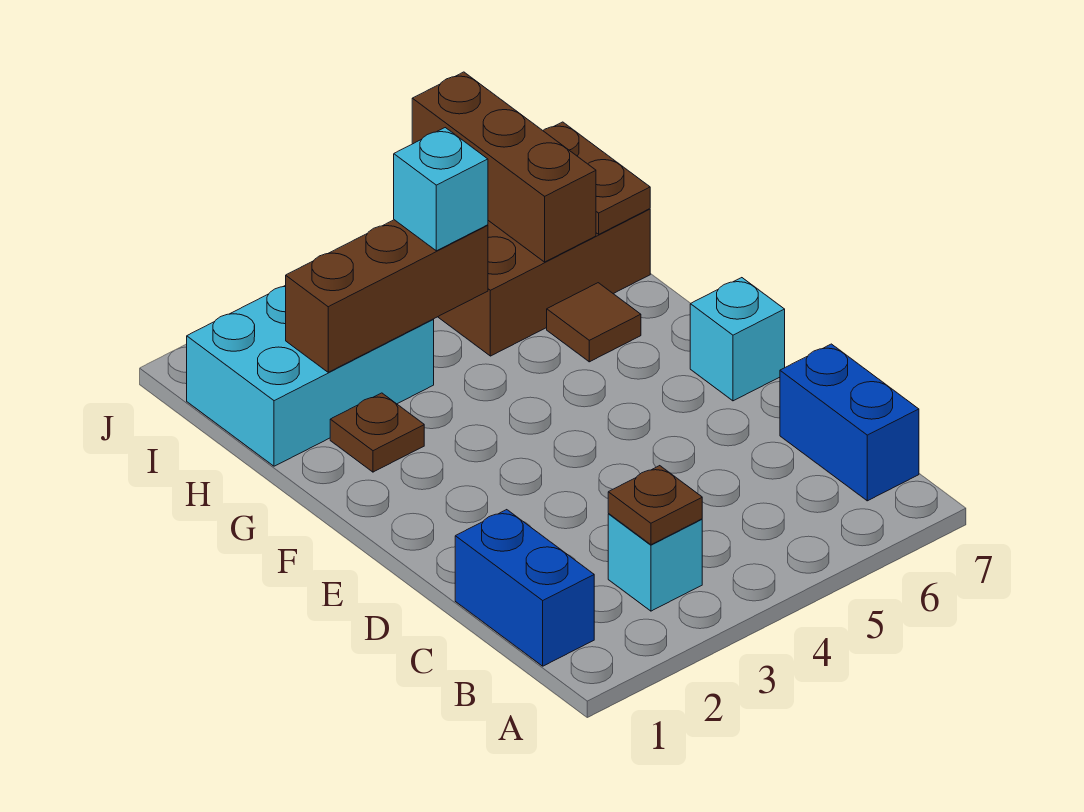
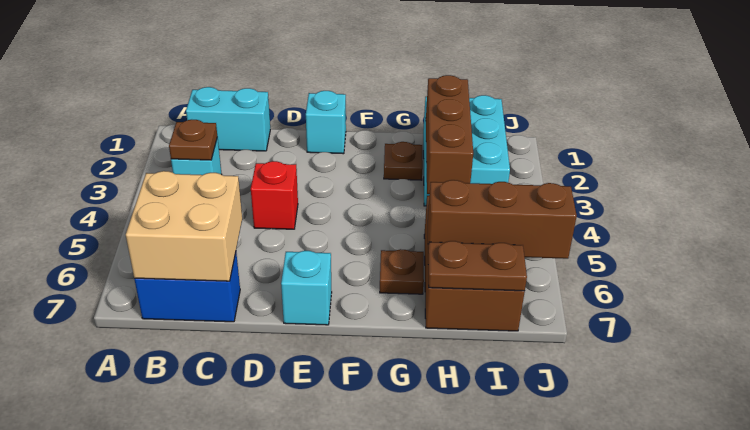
blue 1x2 brick [455,510,594,666] -> cyan 1x2 brick [186,87,270,151]
none -> tan 2x2 brick [126,171,242,281]
none -> red 1x1 brick [251,161,298,229]
brown 1x1 tile [547,283,641,362] -> brown 1x1 plate [380,249,424,294]
cyan 1x1 brick [394,128,488,251] -> cyan 1x1 brick moved to [306,91,346,154]

